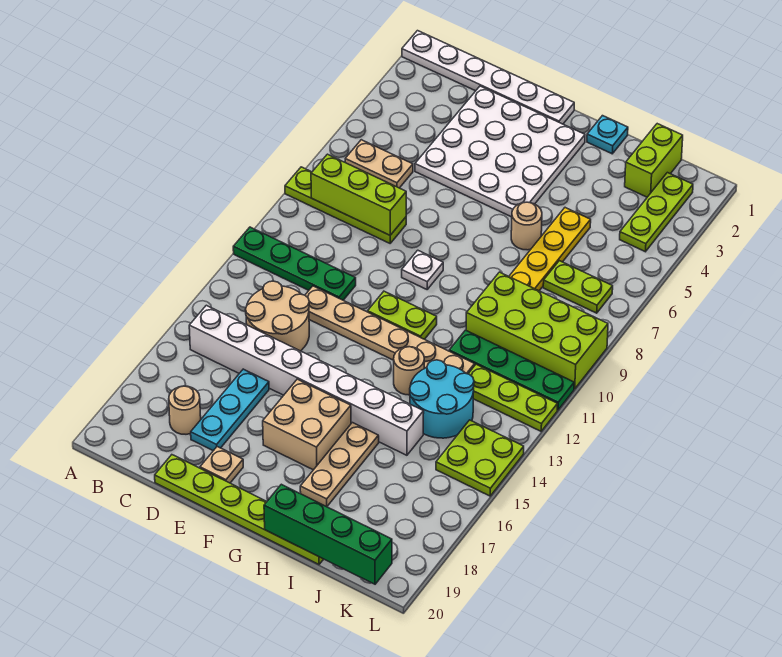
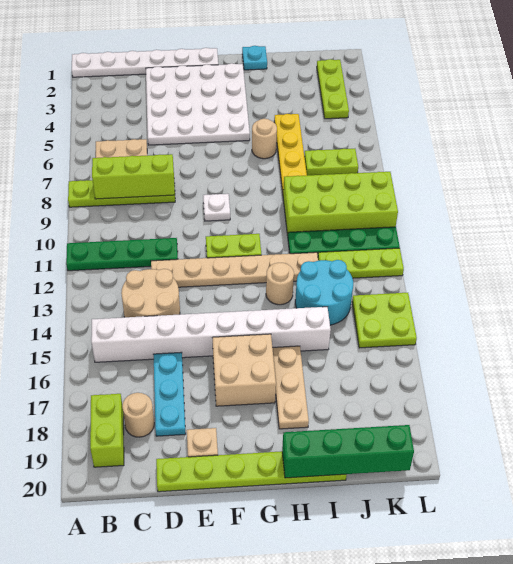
lime 1x2 brick [625,124,683,197] -> lime 1x2 brick moved to [90,394,124,467]

